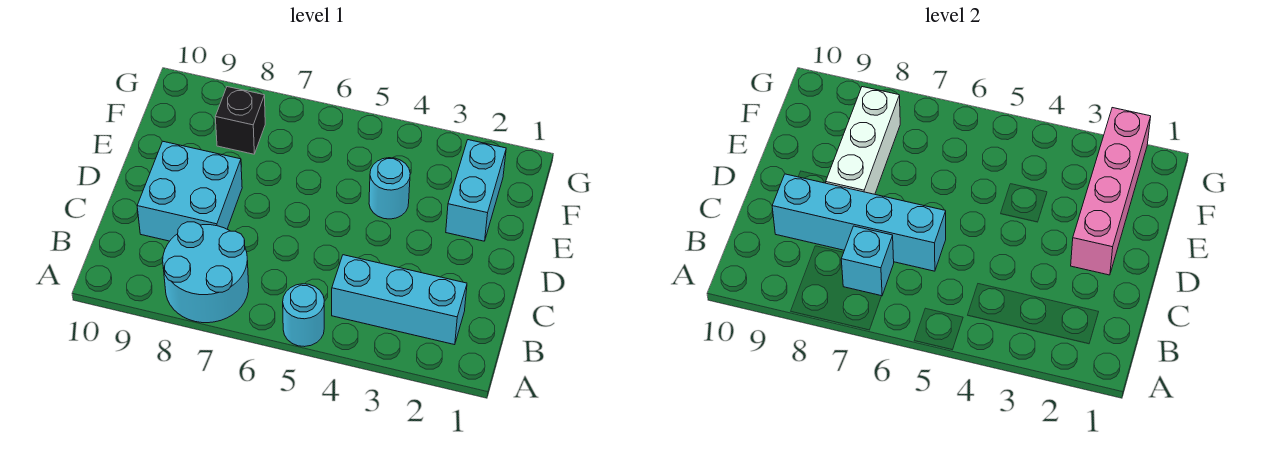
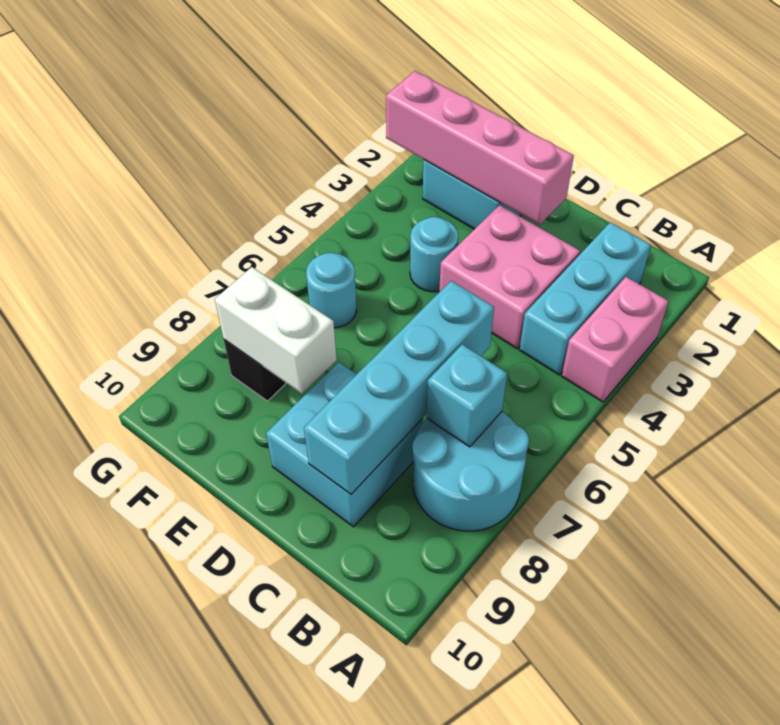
none -> pink 1x2 brick [562,277,668,402]
cyan 1x1 round brick [283,284,324,347] -> cyan 1x1 round brick moved to [306,253,357,328]
none -> pink 2x2 brick [439,205,580,349]
white 1x3 brick [826,87,900,194] -> white 1x2 brick [215,267,337,394]

